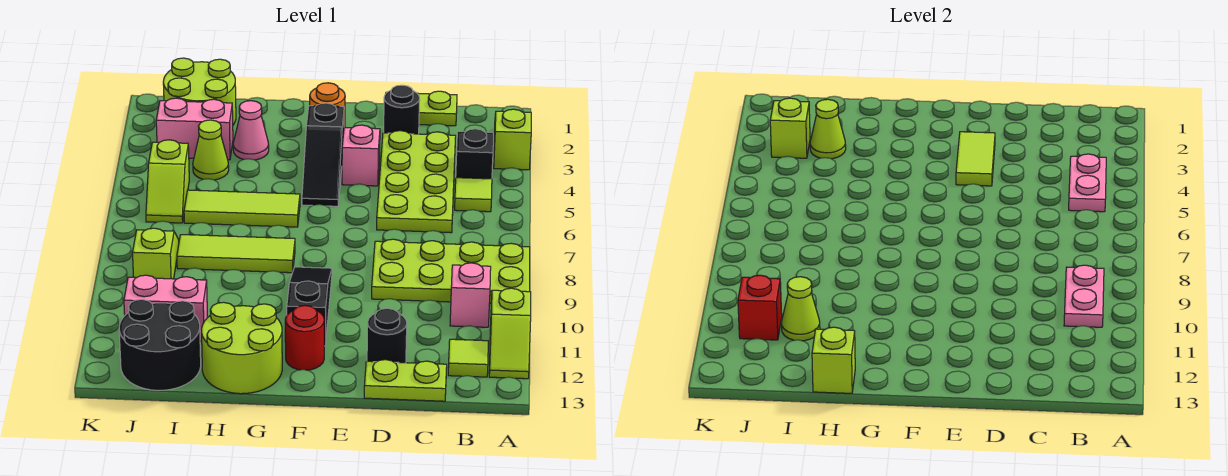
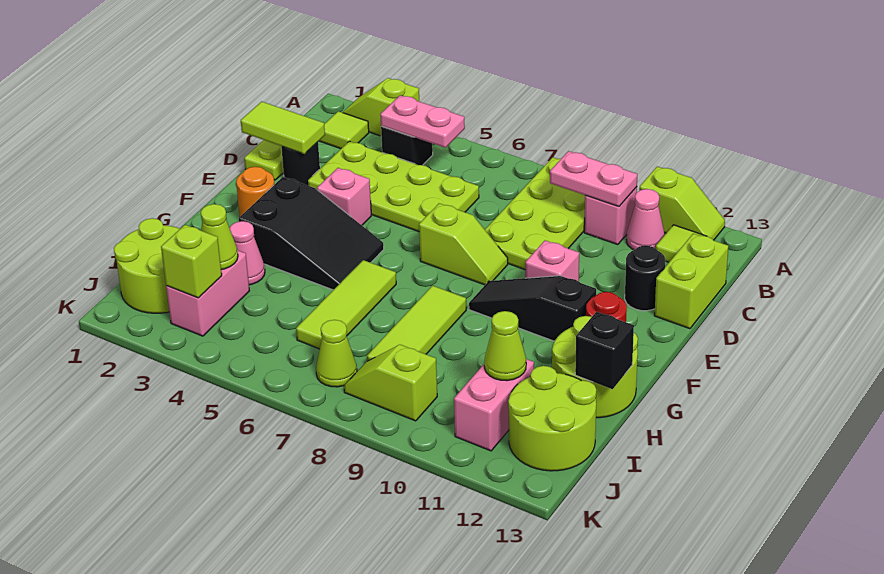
lime 1x1 tile [455,178,492,212] -> lime 1x1 tile moved to [319,111,369,149]
none -> pink 1x1 cone [627,189,665,250]
lime 1x2 plate [364,360,447,401] -> lime 1x2 brick [655,234,728,329]
lime 1x2 tile [956,132,995,186] -> lime 1x2 tile moved to [241,102,325,154]
none -> pink 1x1 brick [525,241,579,281]
black 1x3 slope [302,103,344,206] -> black 2x3 slope [239,177,384,290]
lime 1x1 brick [812,327,855,393] -> black 1x1 brick [575,312,634,389]
lime 1x1 cone [193,120,229,180] -> lime 1x1 cone moved to [316,320,357,387]
black 2x2 round brick [119,300,201,390] -> lime 2x2 round brick [508,366,596,471]
lime 1x2 slope [146,140,189,223] -> lime 1x2 slope moved to [419,203,508,285]
red 1x1 brick [738,275,782,340] -> none

